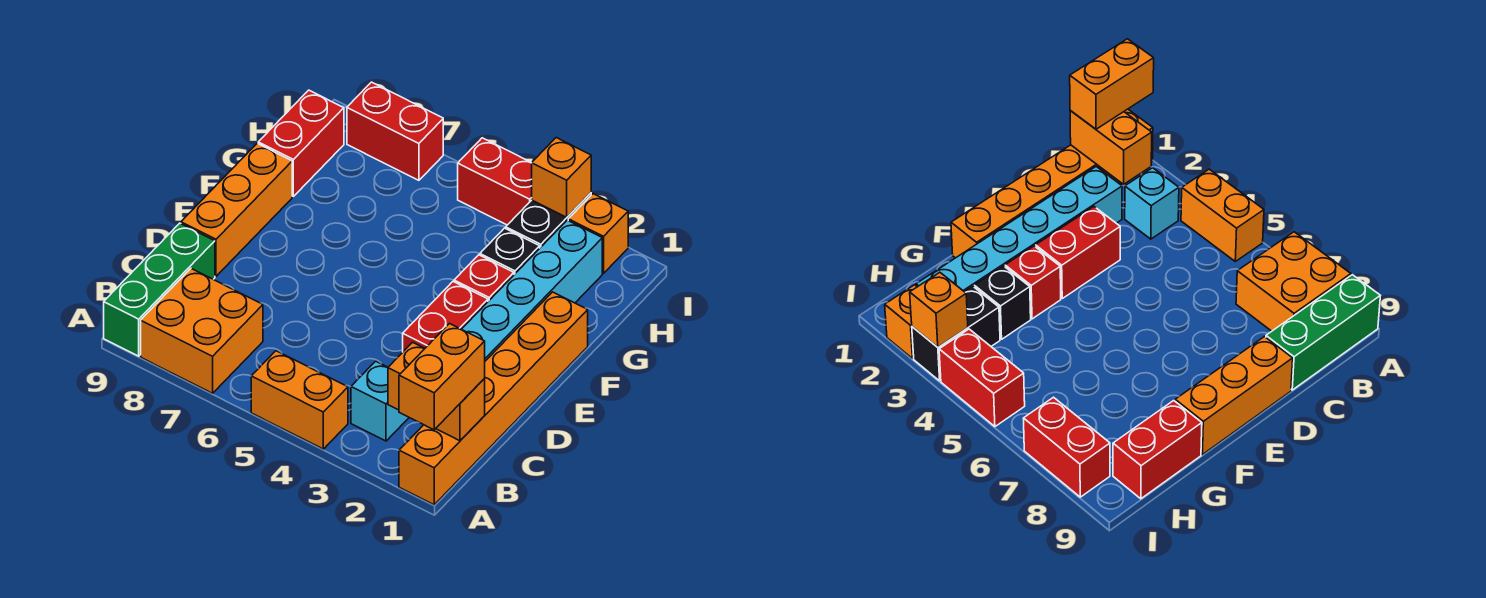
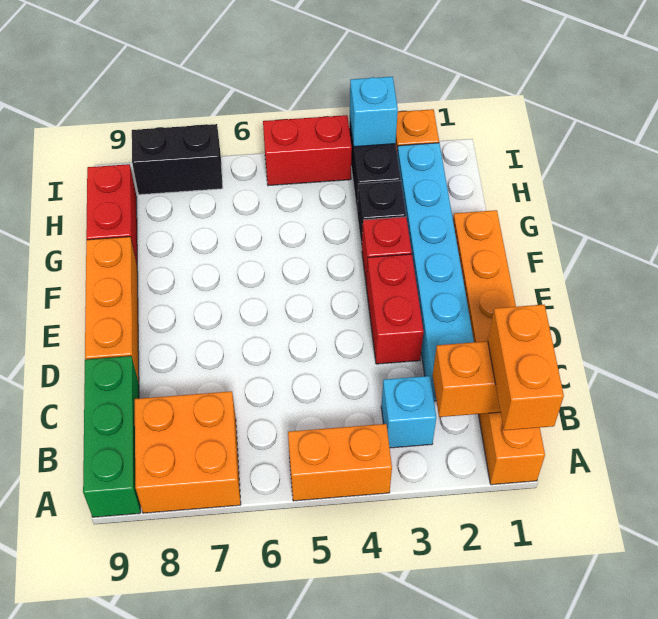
orange 1x1 brick [532,138,591,217] -> cyan 1x1 brick [350,77,398,147]
red 1x2 brick [347,82,443,180] -> black 1x2 brick [132,124,223,195]

